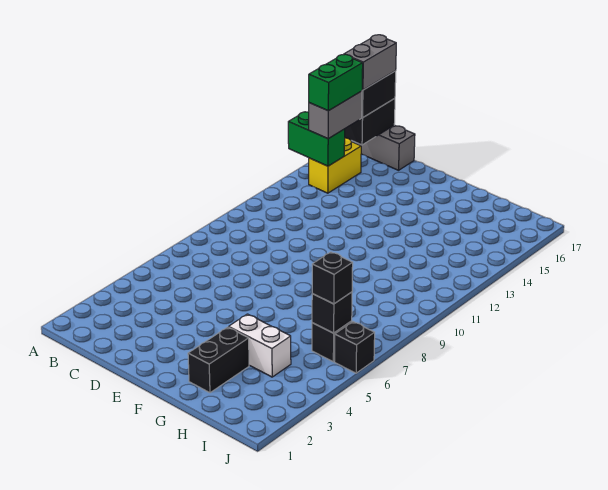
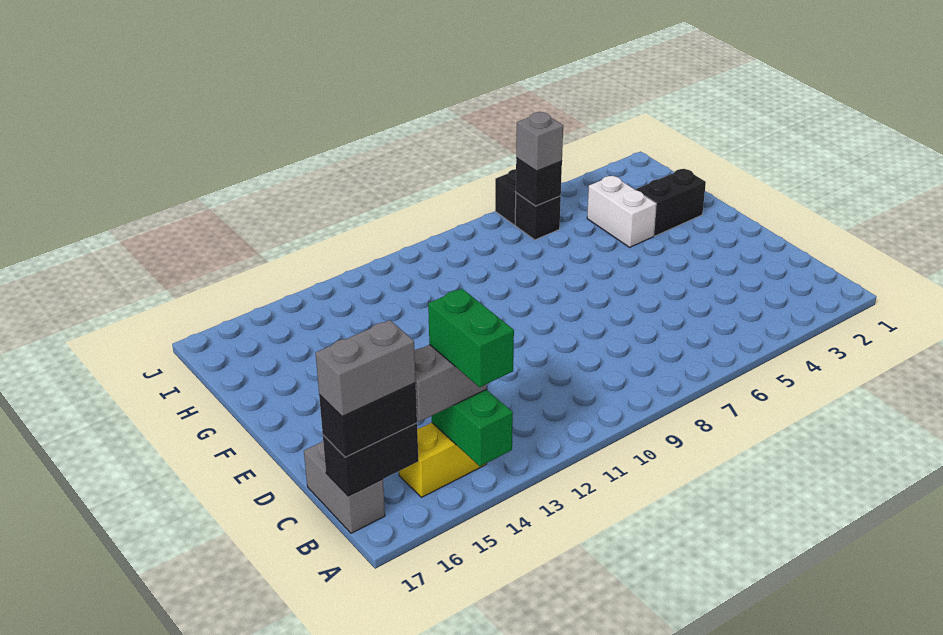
green 1x2 brick [309,54,363,111] -> green 1x2 brick turned to [428,289,514,387]
black 1x1 brick [312,252,353,304] -> grey 1x1 brick [516,112,563,171]

